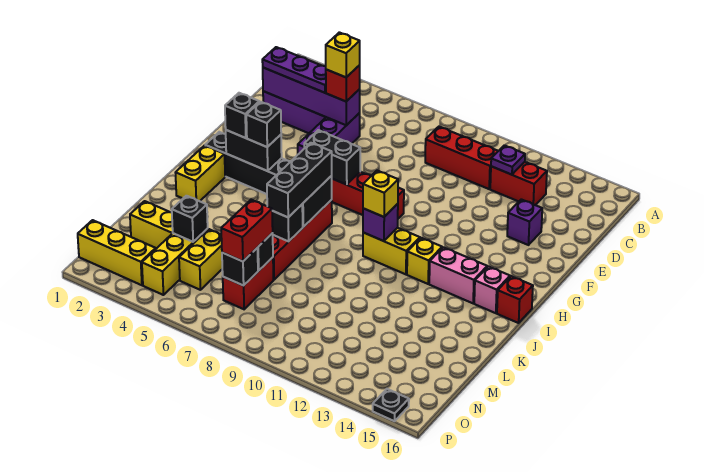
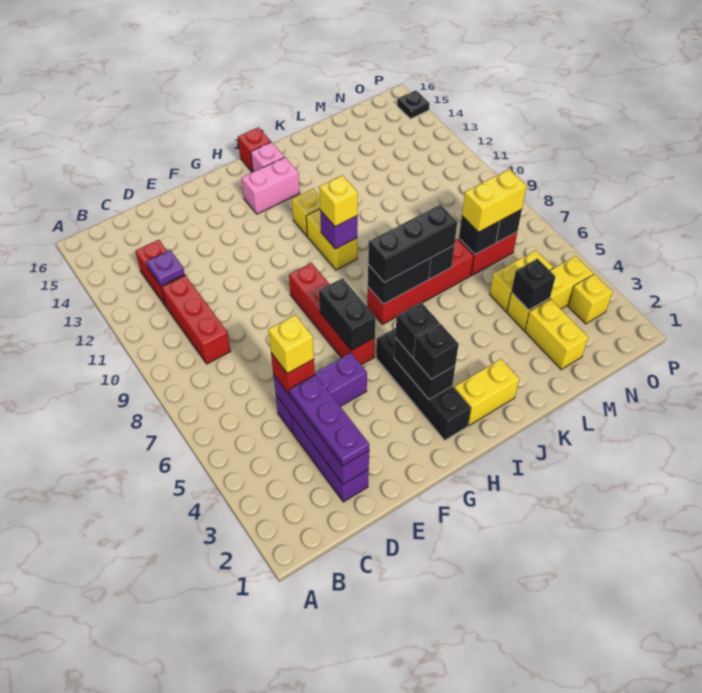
purple 1x1 brick [507,199,542,245] -> none
pink 1x2 brick [429,247,487,303] -> pink 1x2 brick turned to [242,157,300,214]
red 1x2 brick [221,200,273,261] -> yellow 1x2 brick [462,169,527,232]
yellow 1x3 brick [78,220,156,285] -> yellow 1x1 brick [568,274,613,324]

